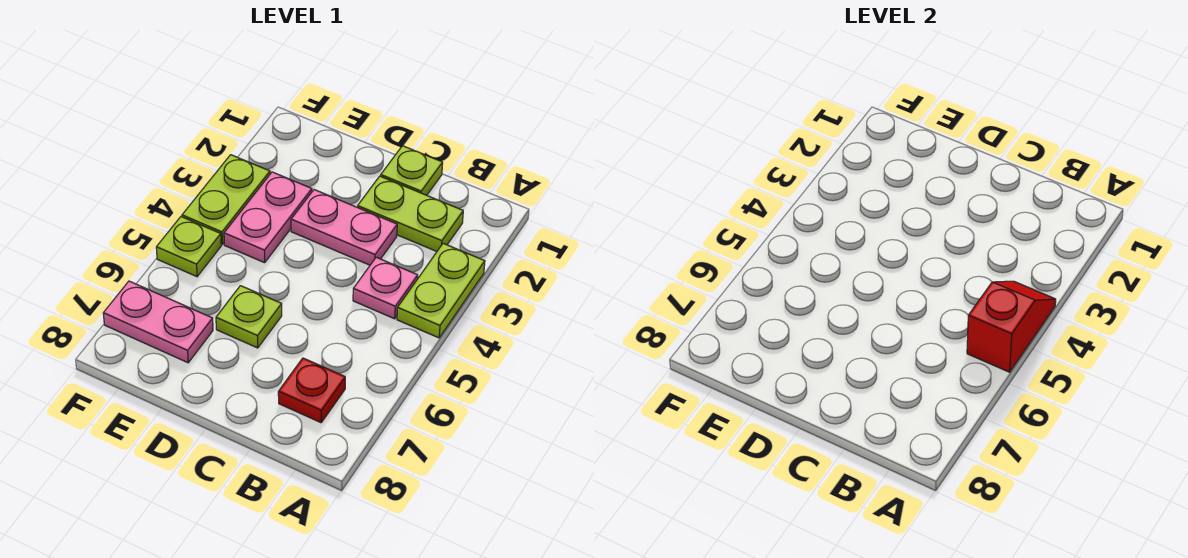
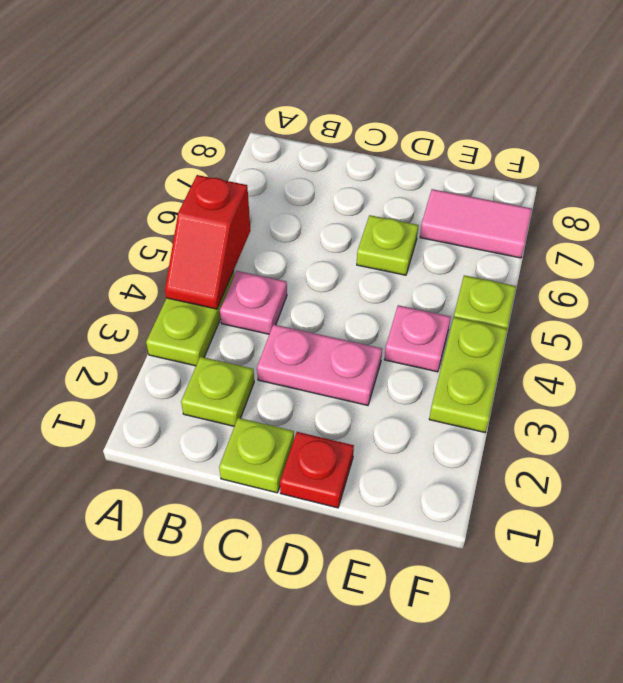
lime 1x2 plate [358,176,463,251] -> lime 1x1 plate [181,357,254,426]
red 1x1 plate [278,358,345,423] -> red 1x1 plate moved to [280,432,354,508]
pink 1x2 plate [224,172,312,263] -> pink 1x1 plate [384,305,451,372]
pink 1x2 plate [103,281,213,363] -> pink 1x2 tile [420,189,532,258]

